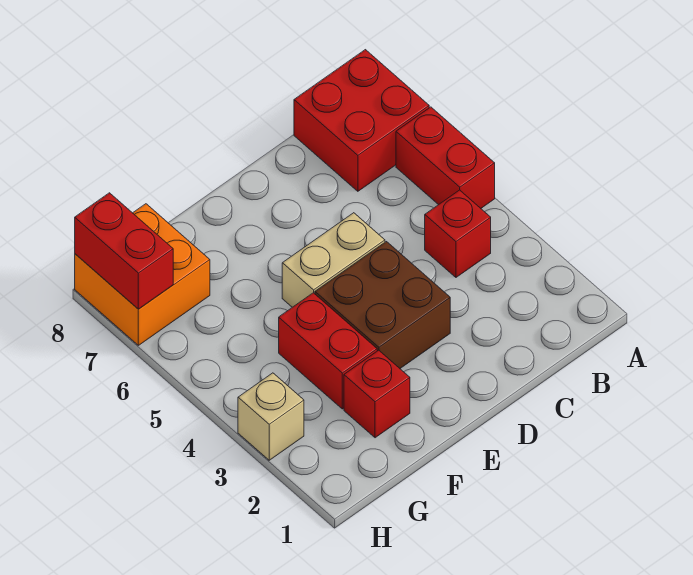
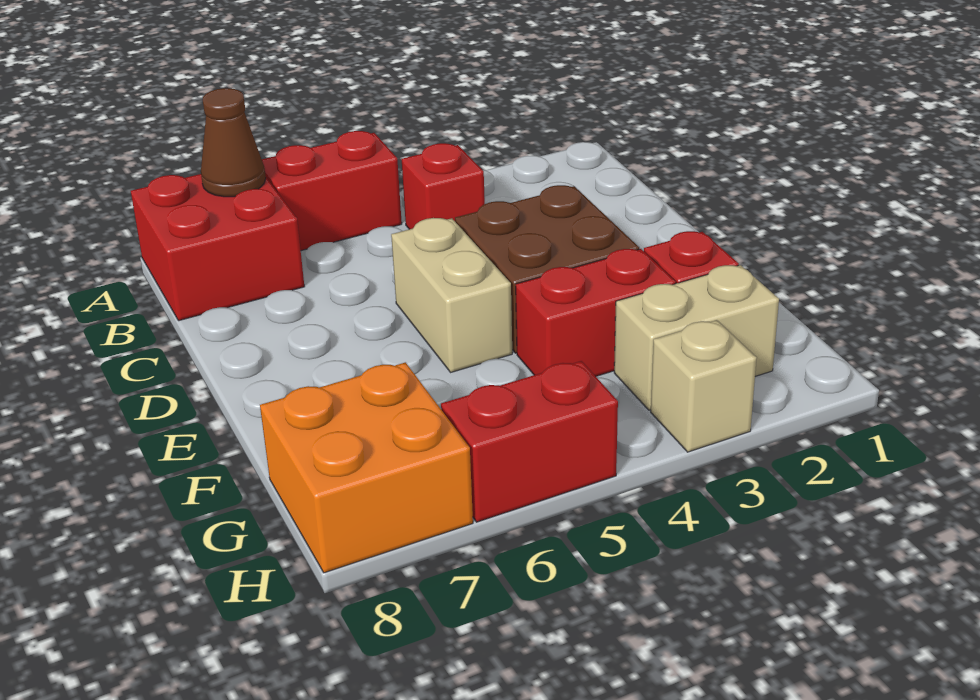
none -> brown 1x1 cone [201,88,266,197]
none -> tan 1x2 brick [614,265,779,410]
red 1x2 brick [75,193,173,309] -> red 1x2 brick moved to [441,361,618,522]

